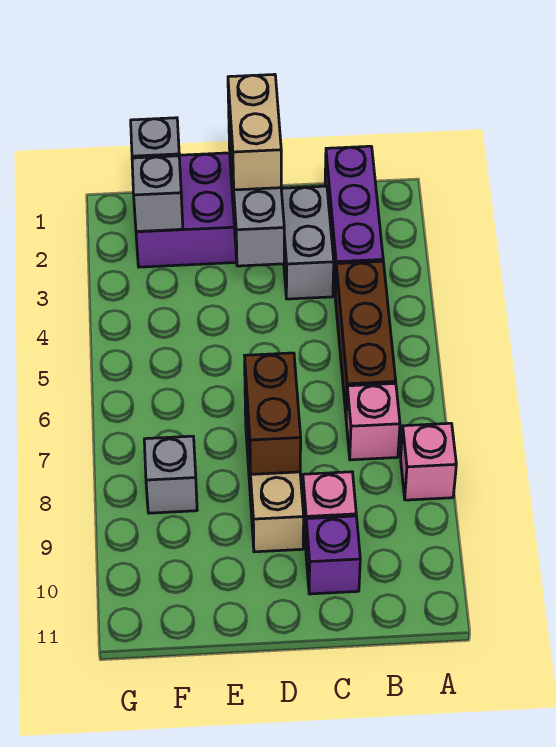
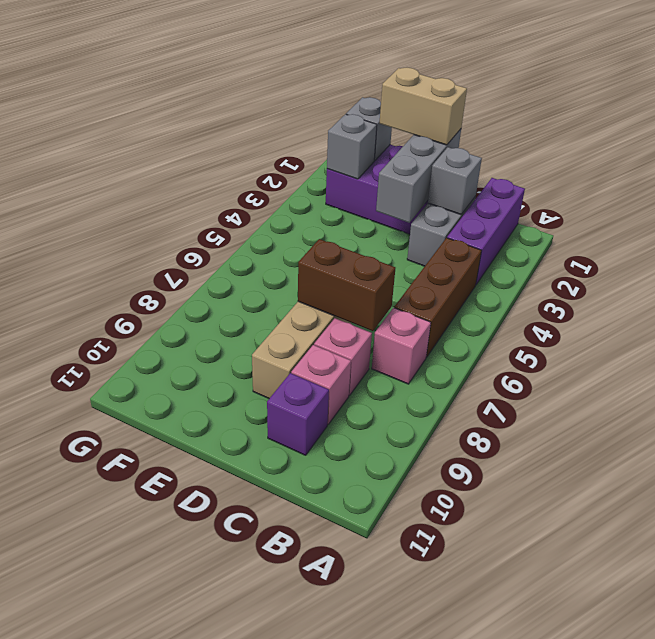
pink 1x1 brick [401,423,456,500] -> pink 1x1 brick moved to [314,318,372,395]
tan 1x2 brick [228,74,281,190] -> tan 1x2 brick turned to [380,68,467,145]
brown 1x2 brick [245,353,301,474] -> brown 1x2 brick turned to [298,239,395,331]
grey 1x1 brick [144,436,197,513] -> grey 1x1 brick moved to [428,147,482,214]

